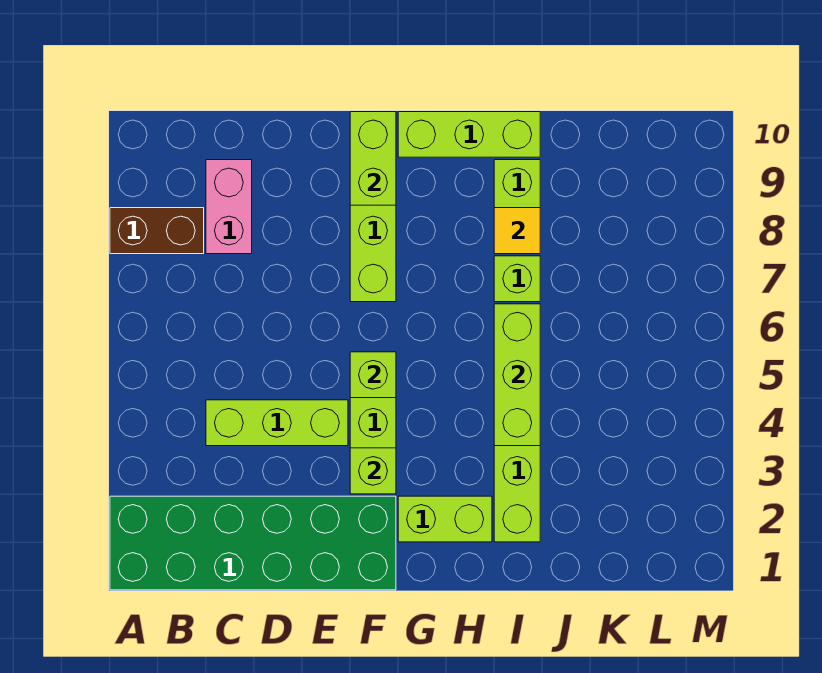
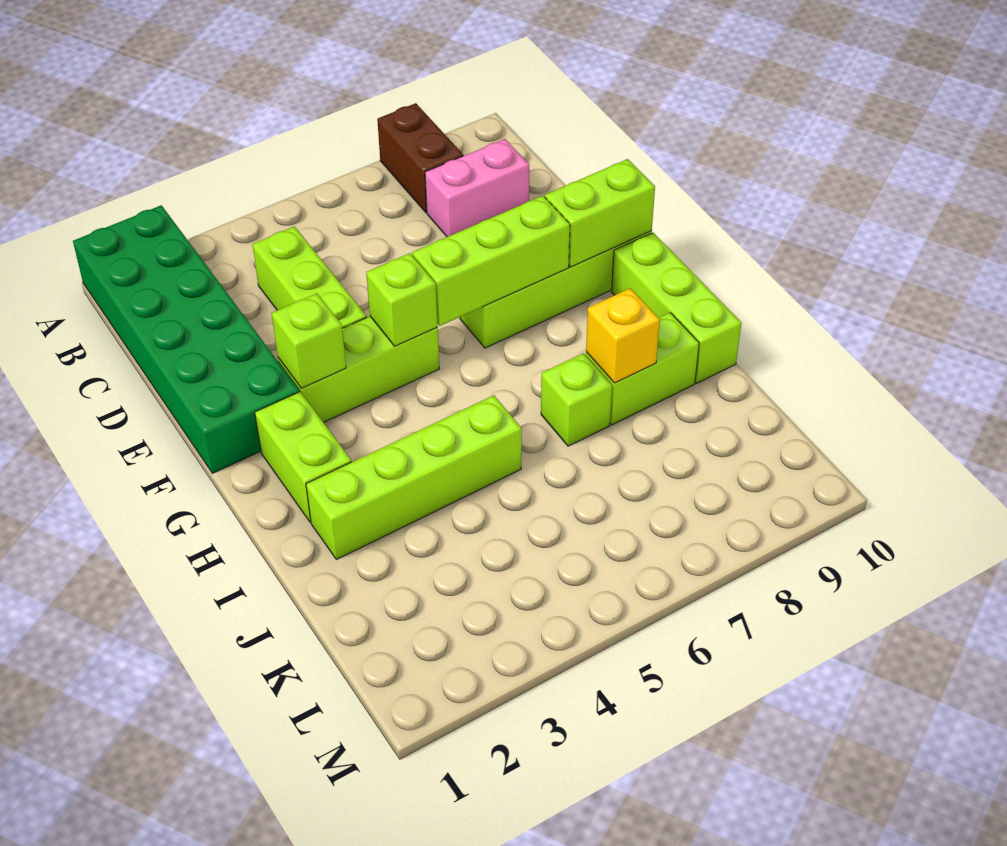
lime 1x3 brick [494,304,540,446] -> lime 1x3 brick moved to [412,196,570,326]
yellow 1x1 tile [494,208,540,254] -> yellow 1x1 brick [586,288,660,383]

